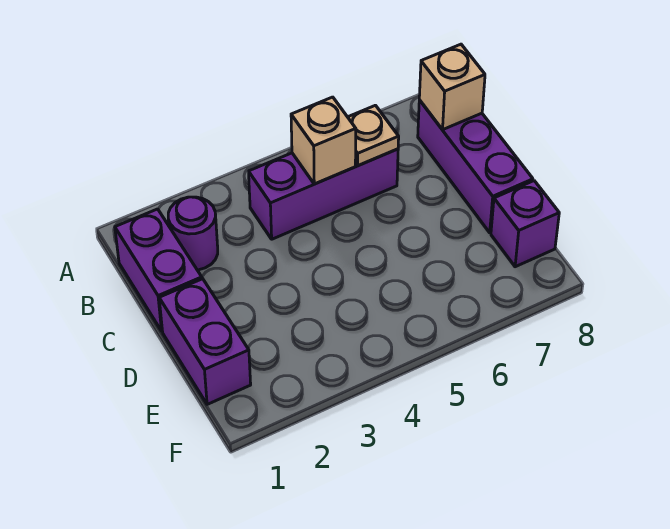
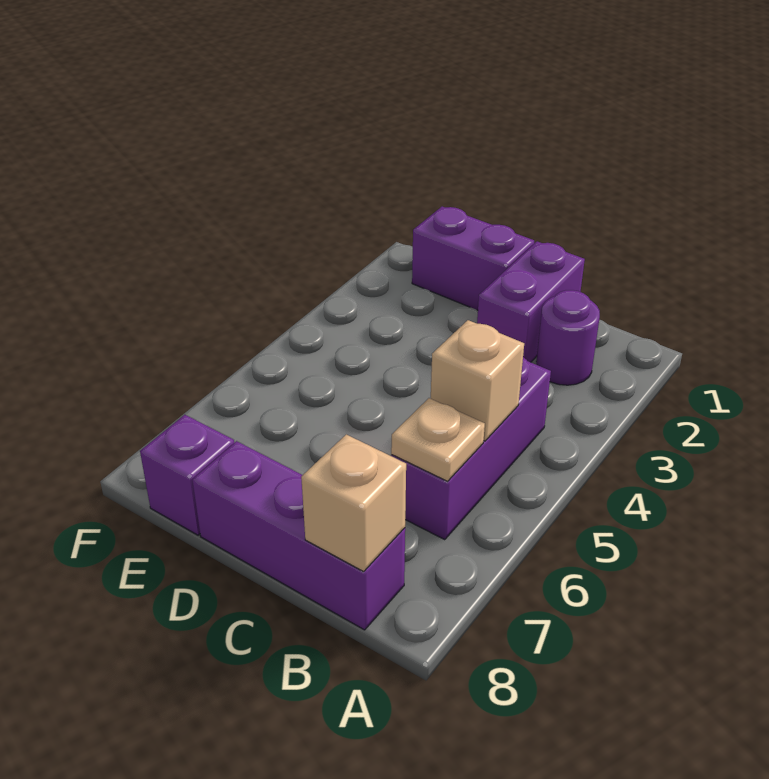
purple 1x2 brick [115,209,202,331] -> purple 1x2 brick turned to [477,241,585,362]

